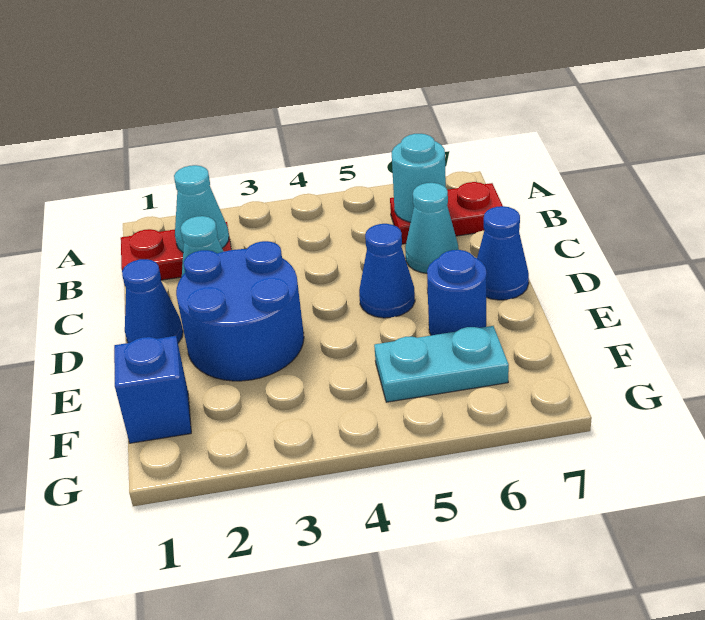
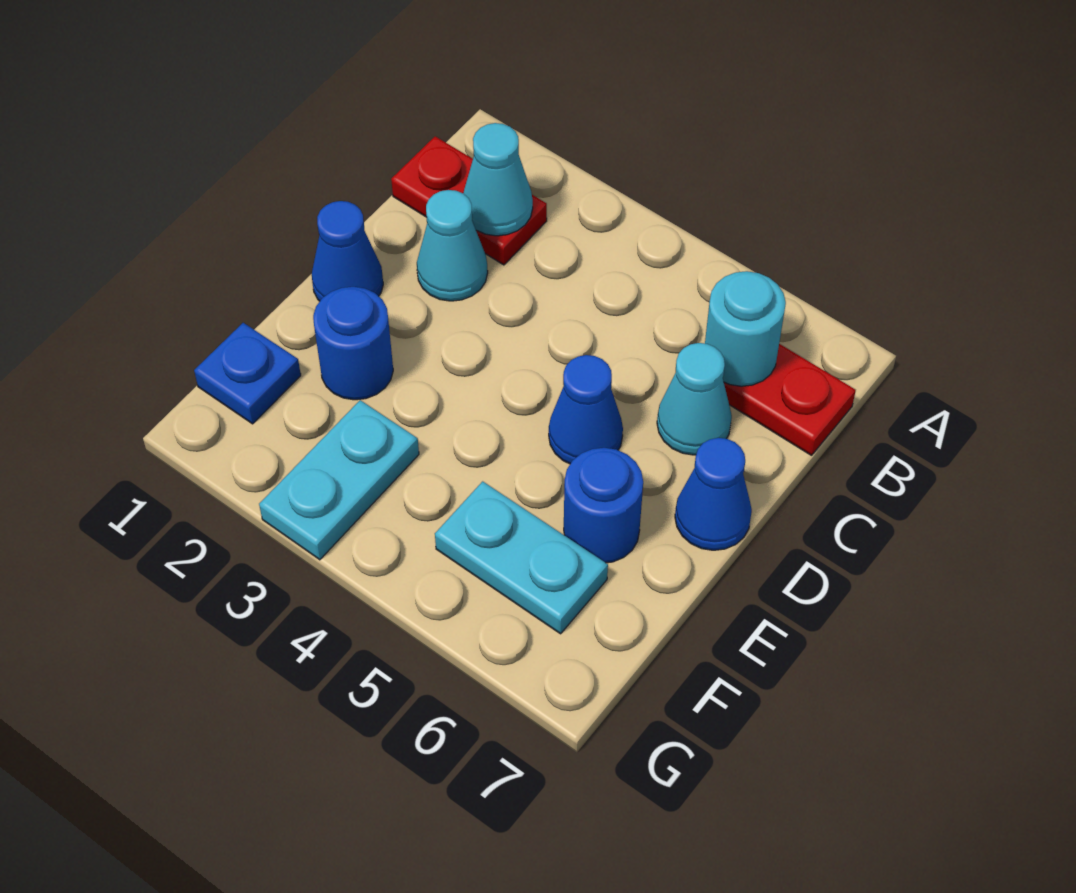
blue 2x2 round brick [176,241,304,381] -> blue 1x1 round brick [313,287,393,400]
blue 1x1 brick [114,336,191,443] -> blue 1x1 plate [194,323,301,424]
none -> cyan 1x2 plate [259,400,419,560]

